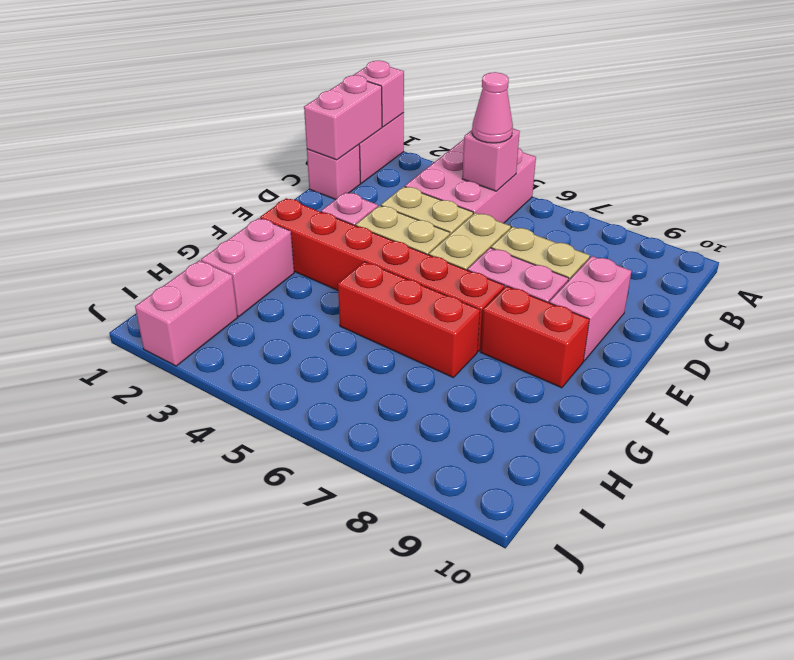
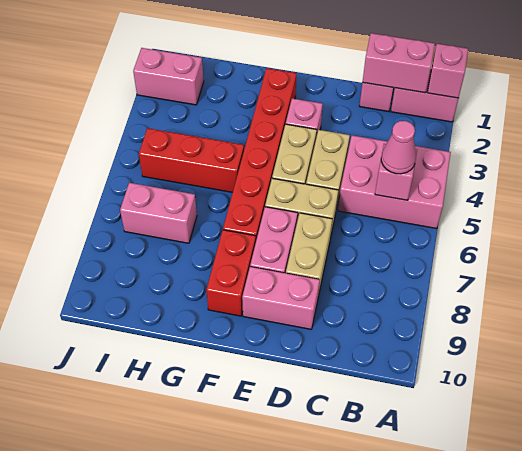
pink 1x2 brick [201,218,294,316] -> pink 1x2 brick moved to [120,183,197,243]
red 1x3 brick [338,262,480,378] -> red 1x3 brick turned to [139,128,244,192]

